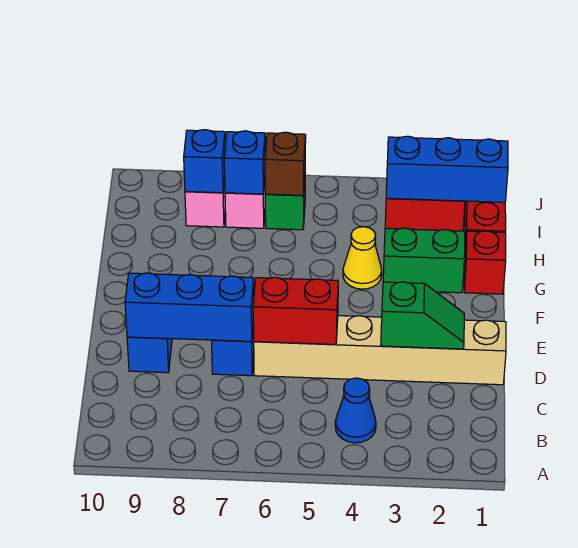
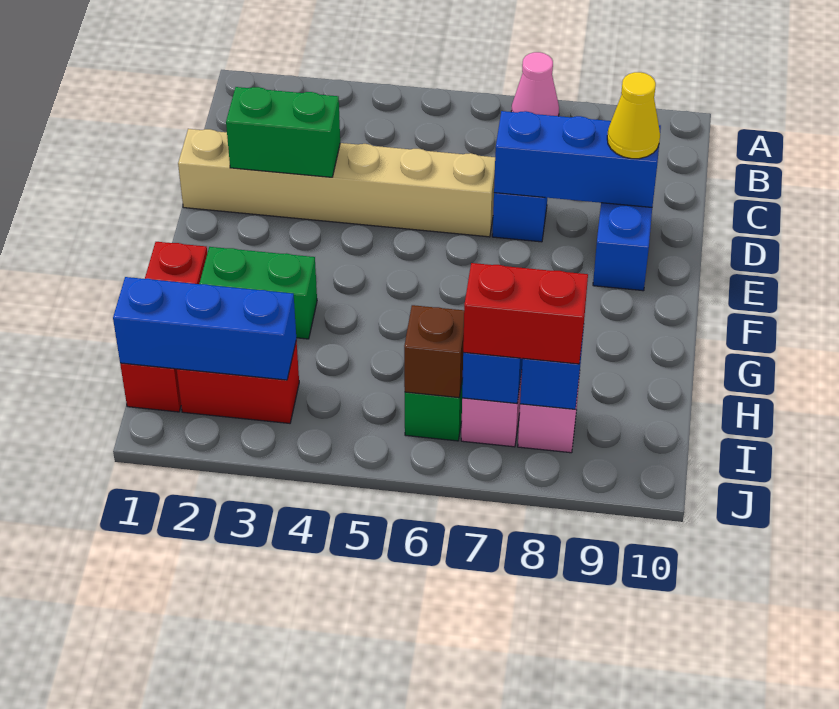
none -> pink 1x1 cone [511,52,559,116]
blue 1x1 cone [335,378,376,443] -> none
green 1x2 slope [381,282,464,349] -> green 1x2 brick [226,87,340,177]
red 1x2 brick [253,277,338,344] -> red 1x2 brick moved to [463,263,588,364]
yellow 1x1 cone [343,227,382,289] -> yellow 1x1 cone moved to [607,72,660,159]

